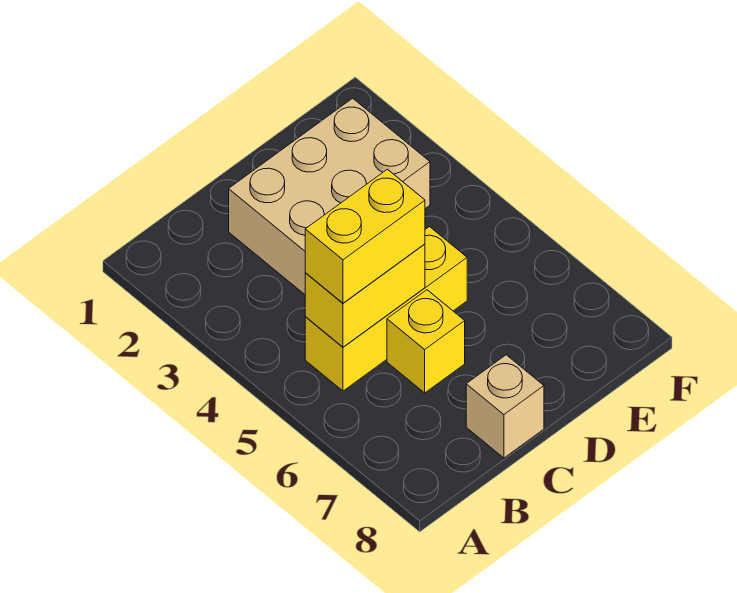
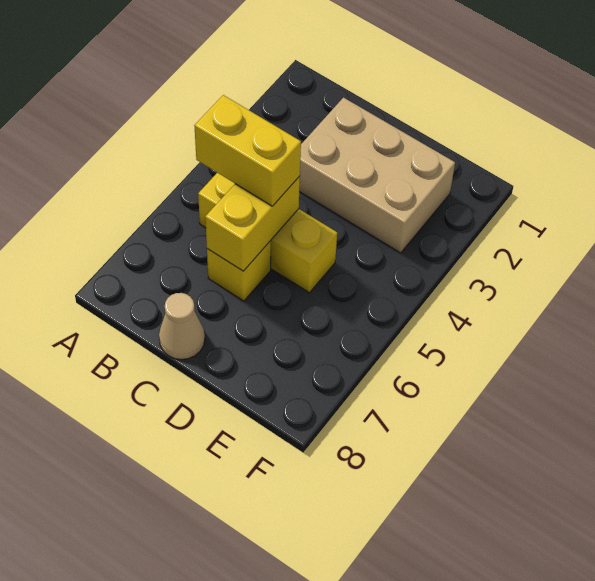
yellow 1x2 brick [305,244,425,347] -> yellow 1x2 brick turned to [205,176,300,271]
tan 1x1 brick [466,355,544,458] -> tan 1x1 cone [159,293,205,360]

